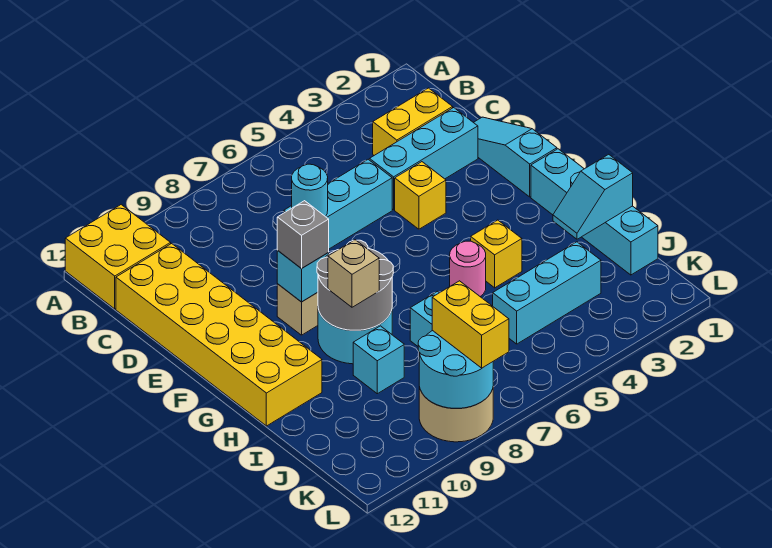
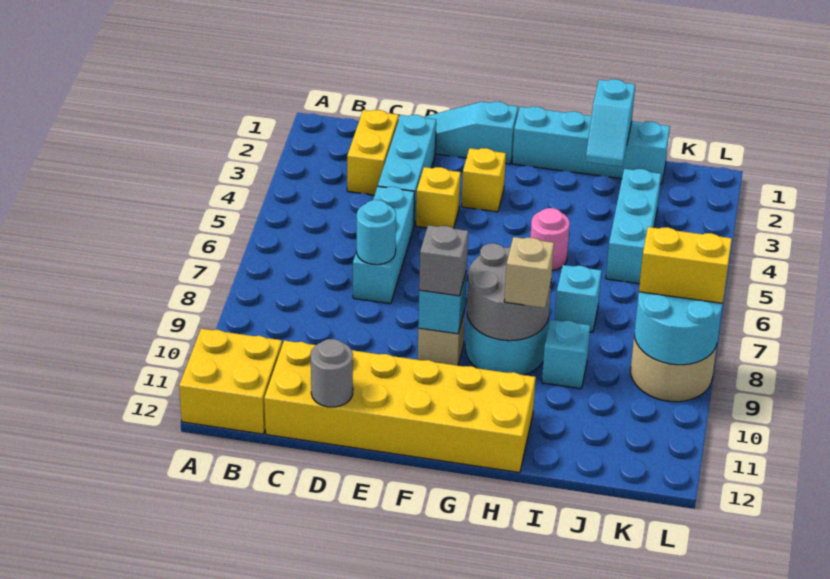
none -> grey 1x1 round brick [311,339,353,407]
yellow 1x1 brick [471,220,522,288] -> yellow 1x1 brick moved to [462,148,506,212]

